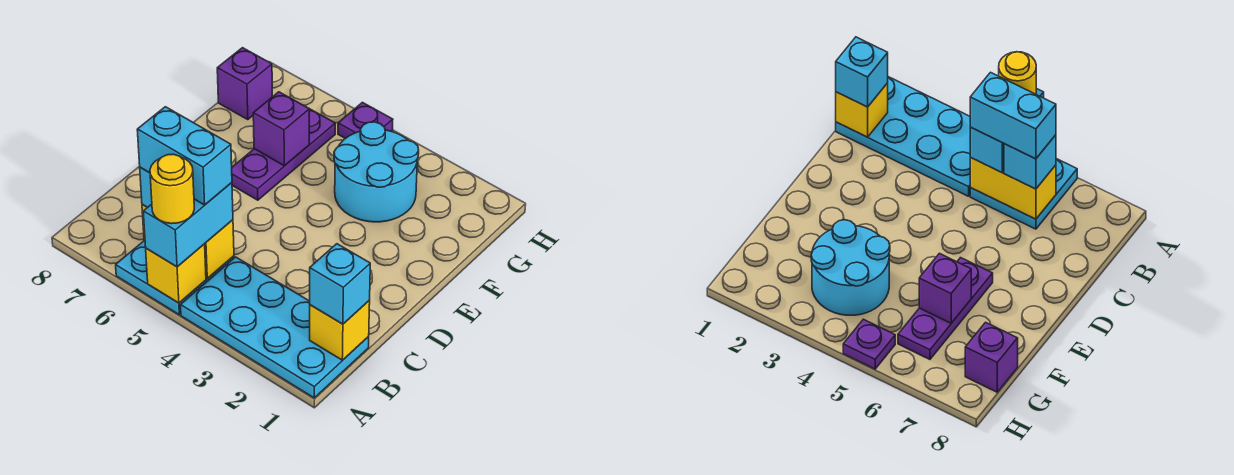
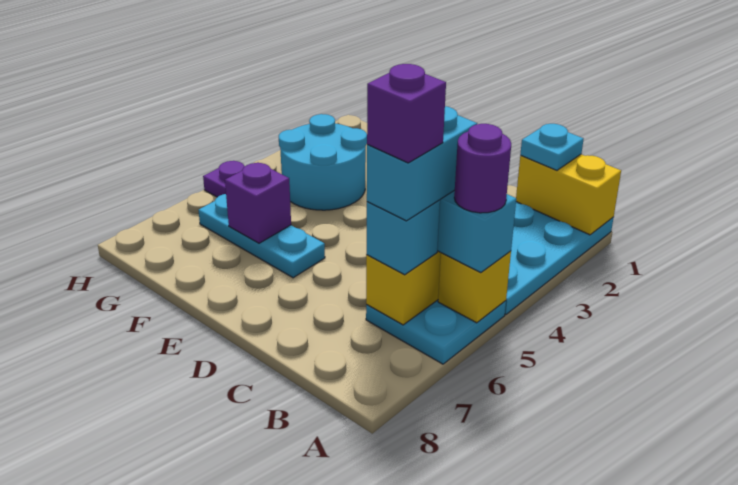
yellow 1x1 round brick [150,154,194,224] -> purple 1x1 round brick [454,124,511,213]
yellow 1x1 brick [310,301,370,360] -> yellow 1x2 brick [516,154,621,235]
cyan 1x1 brick [310,244,370,324] -> cyan 1x1 plate [520,124,583,170]
purple 1x3 plate [232,109,335,200] -> cyan 1x3 plate [199,194,325,278]
purple 1x1 brick [217,48,272,119] -> purple 1x1 brick moved to [367,64,446,163]

